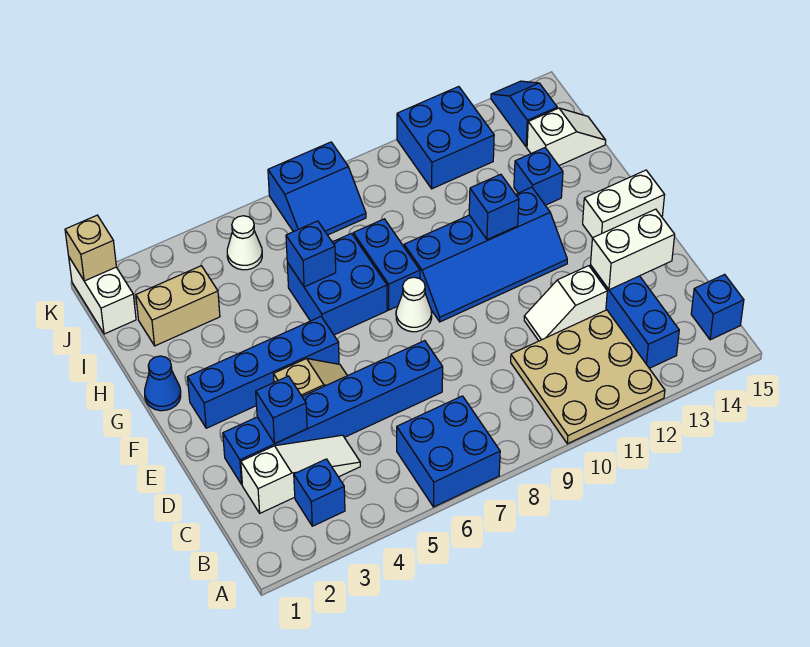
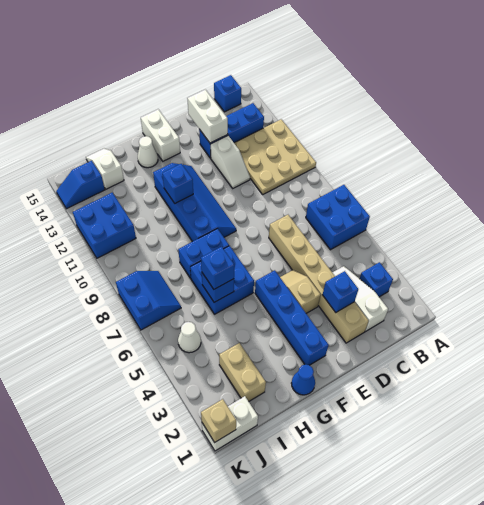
blue 1x6 brick [223,341,443,484] -> tan 1x6 brick [269,215,369,343]
white 1x1 cone [396,277,432,332] -> white 1x1 cone moved to [138,136,158,168]
blue 1x1 brick [514,148,563,205] -> blue 1x1 brick moved to [201,247,234,289]

